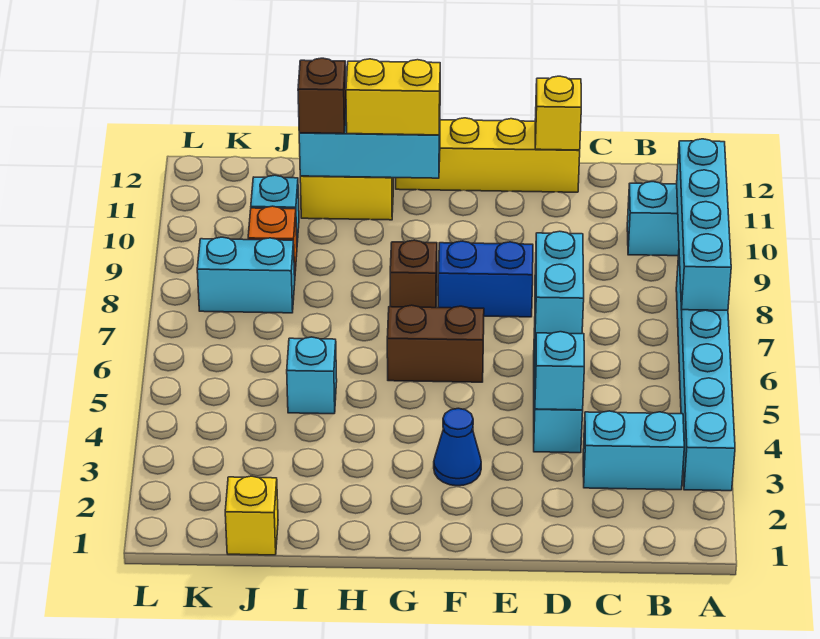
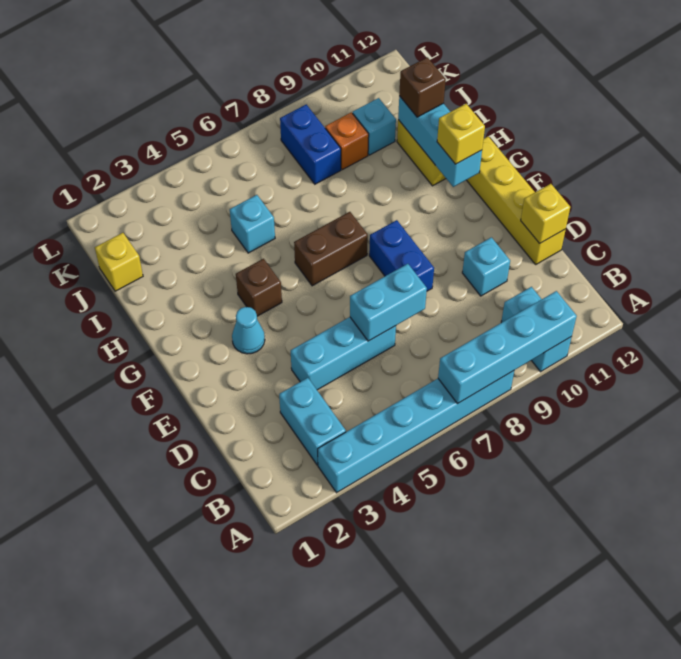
cyan 1x1 brick [535,332,584,410] -> cyan 1x1 brick moved to [462,237,510,296]
blue 1x1 cone [434,408,481,486] -> cyan 1x1 cone [232,307,265,354]
brown 1x2 brick [387,305,484,382] -> brown 1x2 brick turned to [294,212,368,286]
brown 1x1 brick [390,240,437,308] -> brown 1x1 brick moved to [236,259,282,316]
yellow 1x2 brick [346,59,440,135] -> yellow 1x1 brick [437,104,485,164]
cyan 1x2 brick [197,237,295,313] -> blue 1x2 brick [280,104,341,184]

